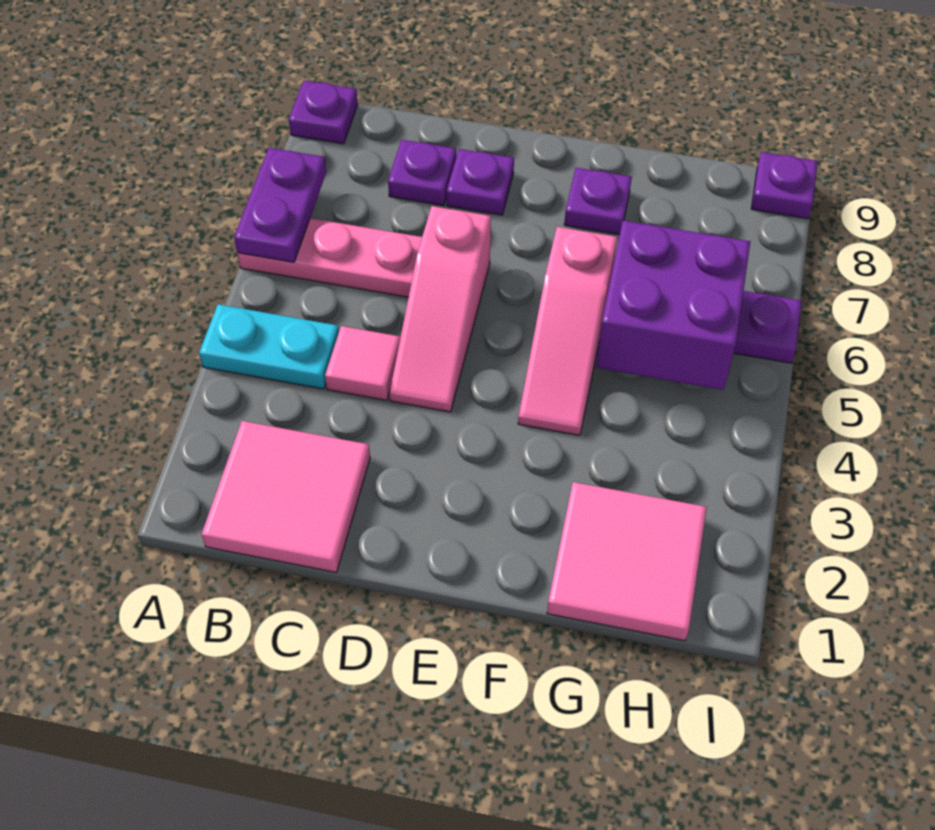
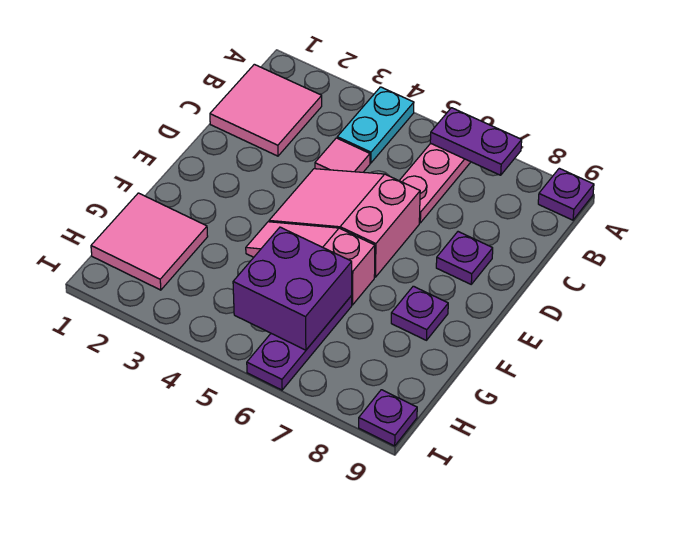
purple 1x1 plate [388,140,456,206] -> none
pink 1x3 slope [389,206,491,412] -> pink 2x3 slope [269,169,420,277]

